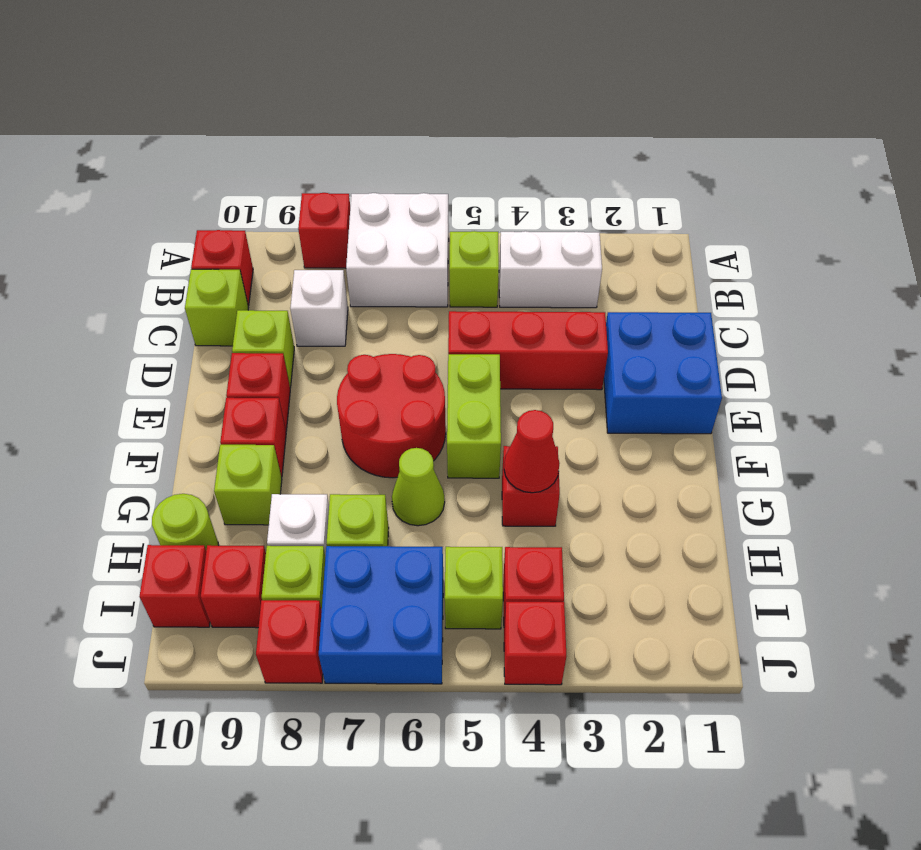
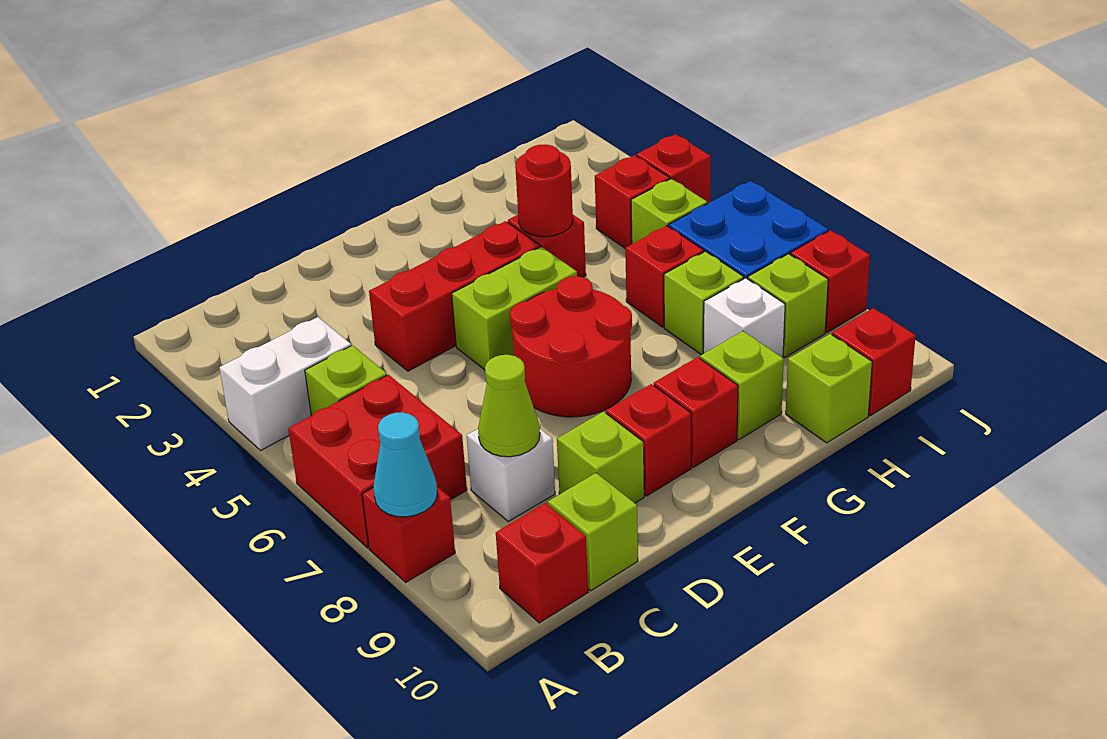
white 2x2 brick [346,193,449,307] -> red 2x2 brick [288,375,467,548]
none -> cyan 1x1 cone [373,413,437,517]
white 1x2 brick [499,231,602,308] -> white 1x2 brick turned to [219,317,351,450]
blue 2x2 brick [604,312,722,434] -> none
red 1x3 brick [448,311,608,390] -> red 1x3 brick turned to [369,221,540,371]
red 1x1 cone [504,410,560,493] -> red 1x1 round brick [515,144,573,237]
lime 1x1 cone [392,448,445,526] -> lime 1x1 cone moved to [478,355,540,457]
lime 1x1 round brick [152,494,219,550] -> lime 1x1 brick [786,334,872,443]
red 1x1 brick [201,545,266,628] -> red 1x1 brick moved to [625,226,704,327]

